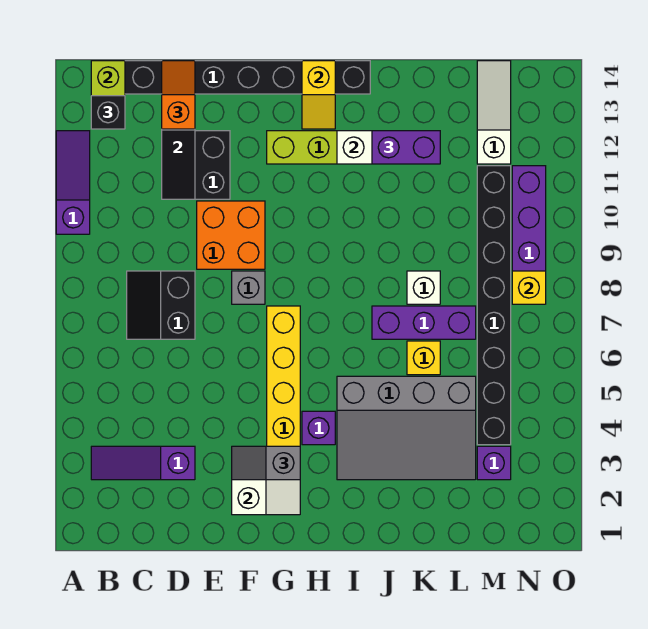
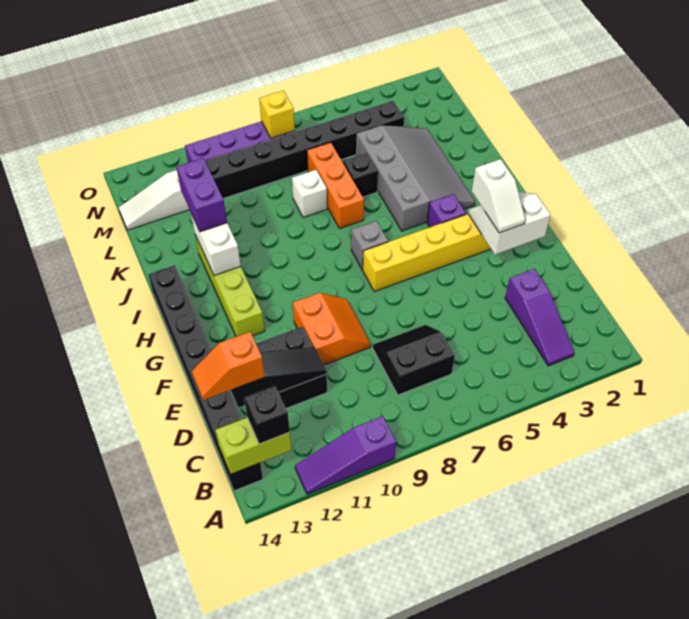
black 2x2 slope [127,271,195,339] -> black 2x2 slope turned to [373,325,455,395]
orange 2x2 brick [197,201,265,269] -> orange 2x2 slope [293,293,371,365]
grey 1x2 slope [232,446,300,480] -> white 1x2 slope [472,159,525,233]
grey 1x1 brick [232,271,265,304] -> grey 1x1 brick moved to [351,221,388,270]
yellow 1x2 slope [302,61,335,129] -> none
purple 1x3 brick [372,306,476,339] -> orange 1x3 brick [307,142,364,229]
yellow 1x1 brick [407,341,440,375] -> black 1x1 brick [343,153,378,197]
purple 1x1 brick [477,446,511,480] -> none

